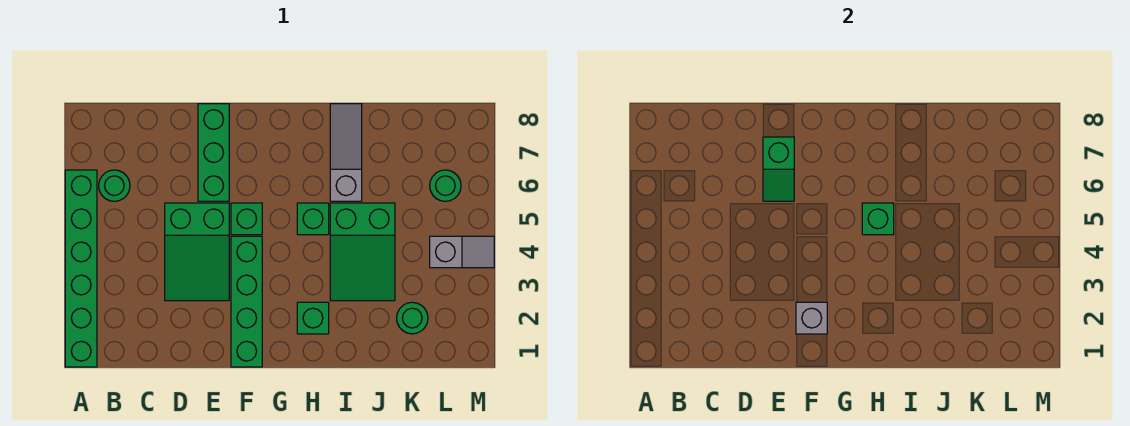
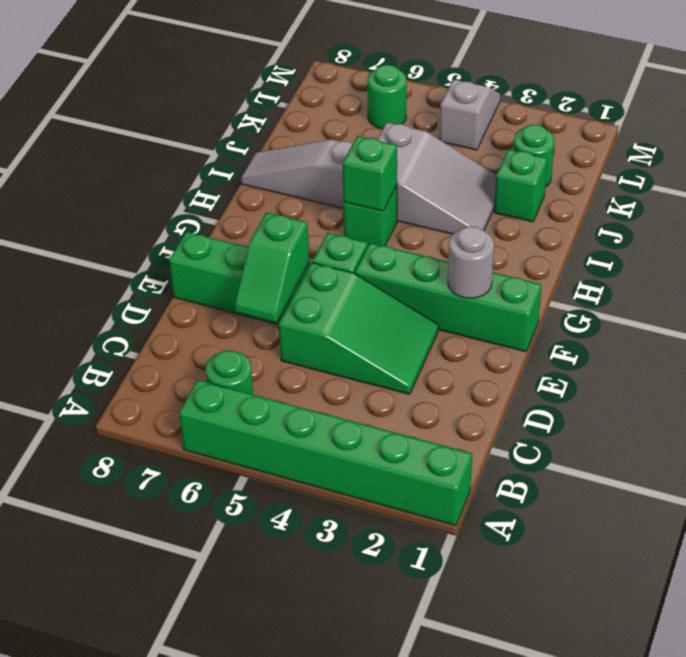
green 1x2 slope [763,137,794,201] -> green 1x2 slope turned to [235,212,309,322]
grey 1x1 brick [796,302,827,334] -> grey 1x1 round brick [448,226,494,298]
green 1x1 brick [297,302,329,334] -> green 1x1 brick moved to [494,149,548,222]
green 2x3 slope [330,203,395,301] -> grey 2x3 slope [378,122,496,234]

